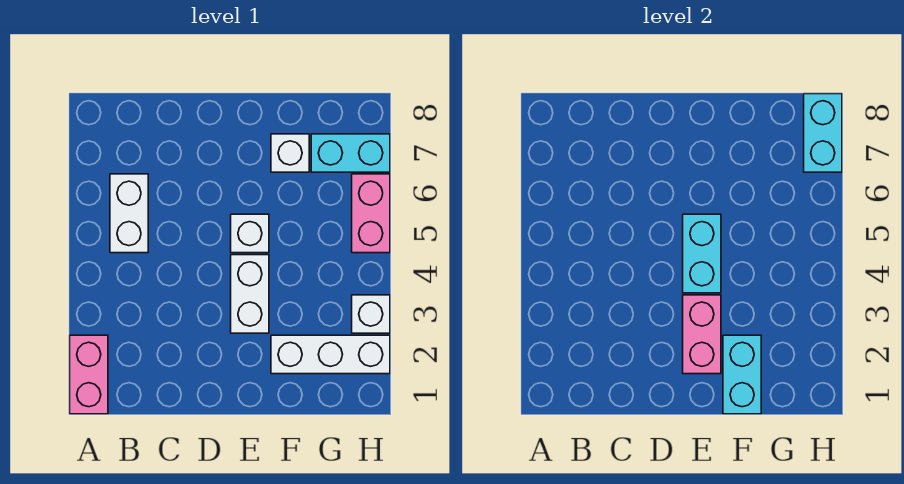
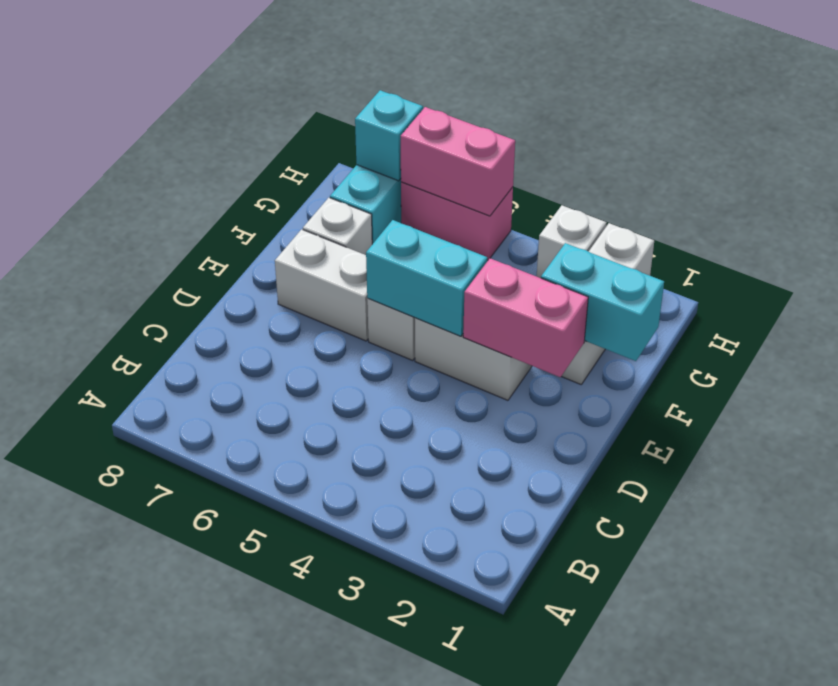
pink 1x2 brick [70,335,108,414] -> pink 1x2 brick moved to [401,107,515,216]
white 1x2 brick [110,174,148,253] -> white 1x2 brick moved to [275,229,368,341]
cyan 1x2 brick [804,94,842,172] -> cyan 1x1 brick [355,90,423,181]

